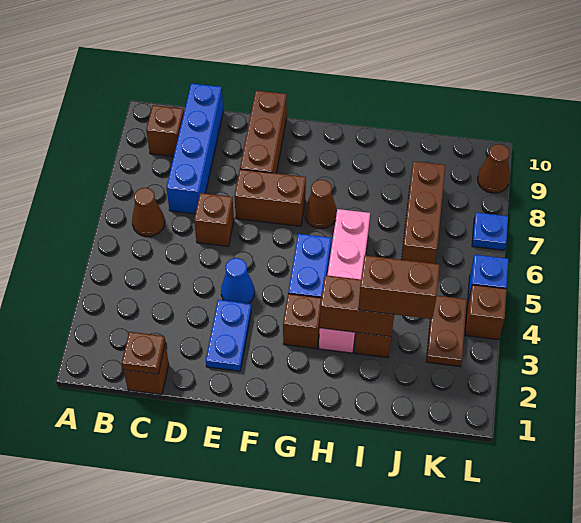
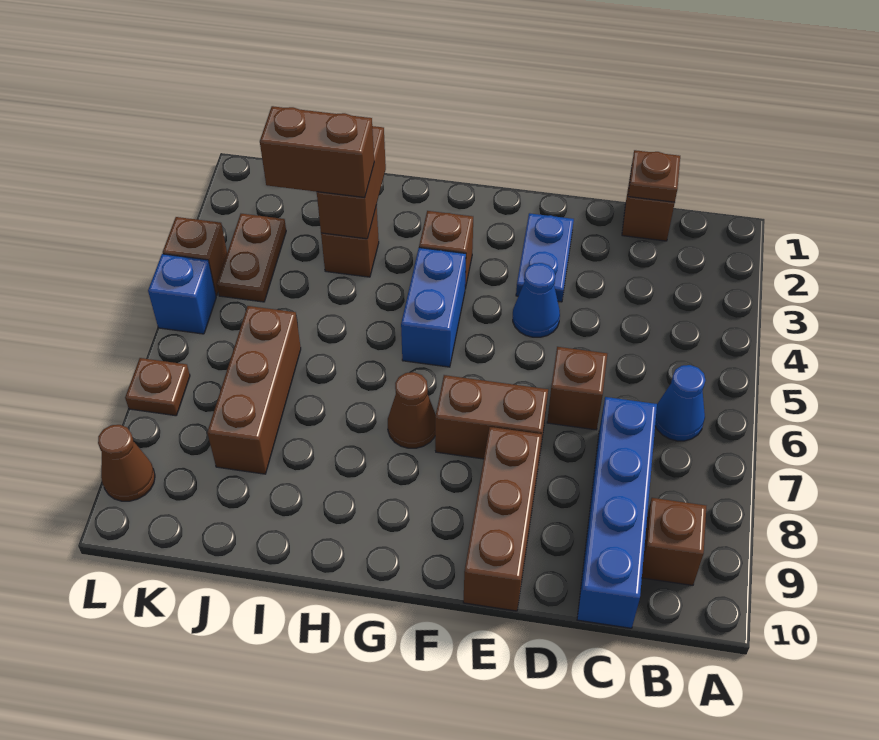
brown 1x1 cone [132,188,165,237] -> blue 1x1 cone [655,365,706,441]
pink 1x4 brick [319,209,370,353] -> none
brown 1x2 brick [320,275,394,337] -> brown 1x2 brick turned to [317,126,386,239]
blue 1x1 plate [472,213,508,250] -> brown 1x1 plate [125,358,190,416]

